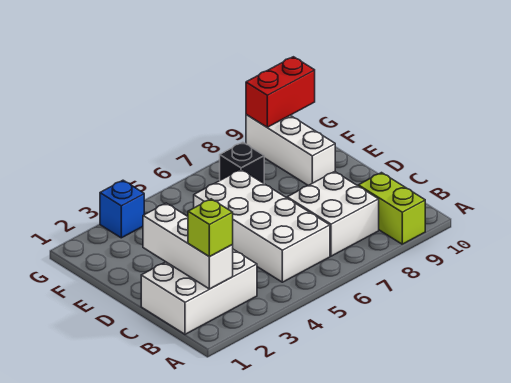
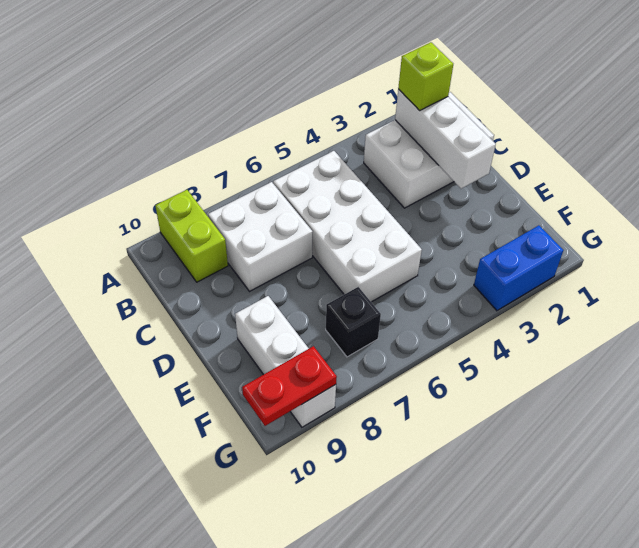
blue 1x1 brick [100,180,144,238] -> blue 1x2 brick [474,225,563,311]
red 1x2 brick [246,57,315,127] -> red 1x2 plate [242,346,337,426]

